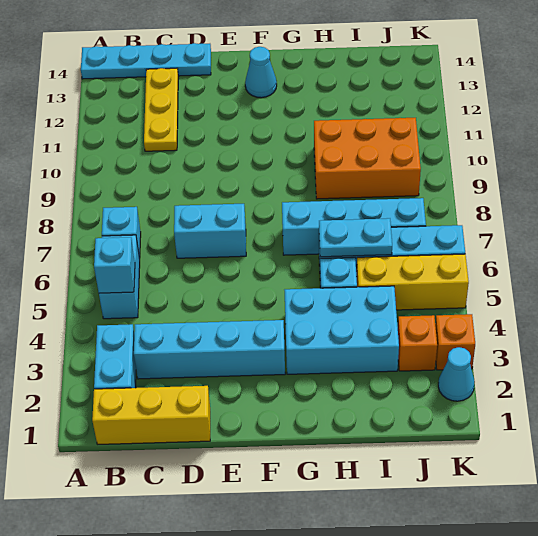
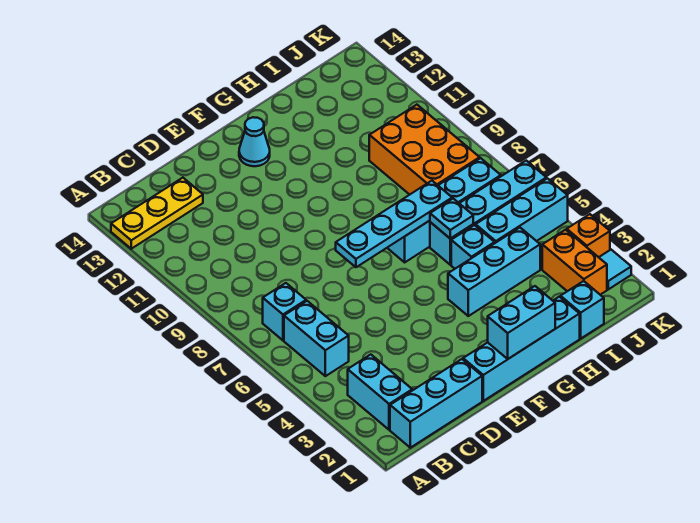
cyan 1x4 plate [81,43,211,79] -> cyan 1x4 plate moved to [336,181,452,267]
yellow 1x3 brick [92,386,210,444] -> cyan 1x3 brick [390,359,482,448]
cyan 1x1 brick [94,237,135,293] -> cyan 1x1 brick moved to [561,281,604,338]
cyan 1x4 brick [134,320,285,379] -> cyan 1x4 brick moved to [463,297,580,401]
yellow 1x3 plate [144,68,178,151] -> yellow 1x3 plate turned to [111,178,203,249]
cyan 1x2 brick [174,204,246,258] -> cyan 1x2 brick moved to [488,286,555,359]
cyan 2x3 brick [285,286,399,374] -> cyan 1x3 brick [448,228,540,316]
cyan 1x2 plate [319,218,392,257] -> cyan 1x1 plate [430,199,473,239]
orange 2x3 brick [314,118,421,199] -> orange 2x3 brick turned to [369,105,480,195]
yellow 1x3 brick [356,254,469,310] -> cyan 1x3 brick [476,178,568,243]
orange 1x1 brick [398,315,437,371] -> orange 1x2 brick [542,230,607,295]
cyan 1x1 cone [438,347,475,401] -> cyan 1x1 tile [599,250,631,289]

